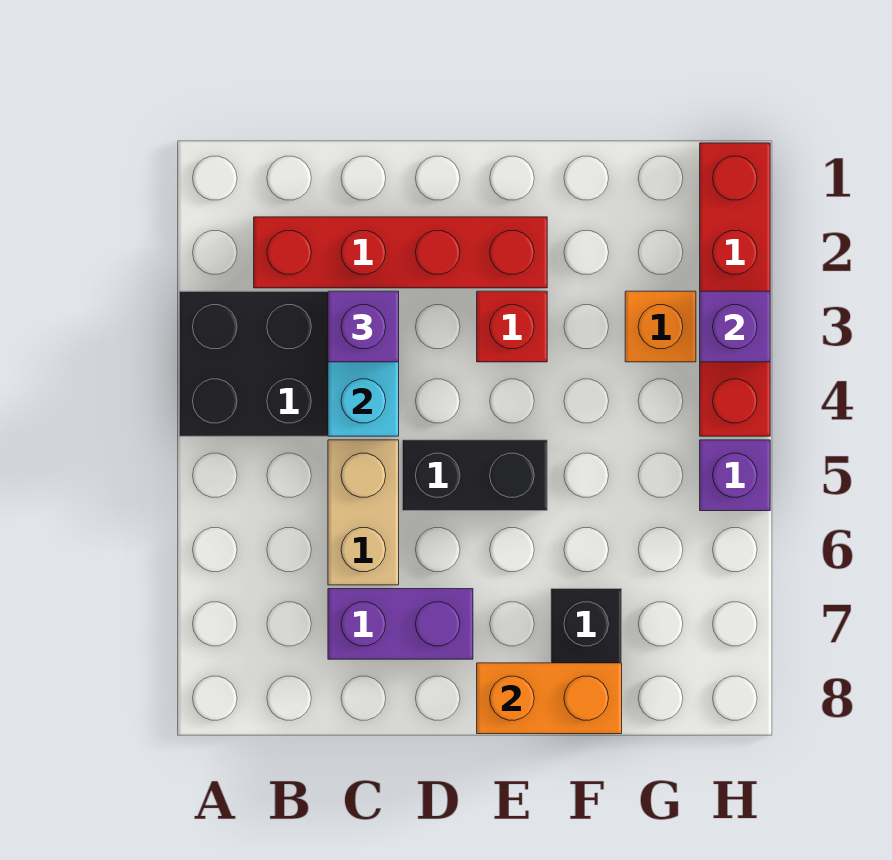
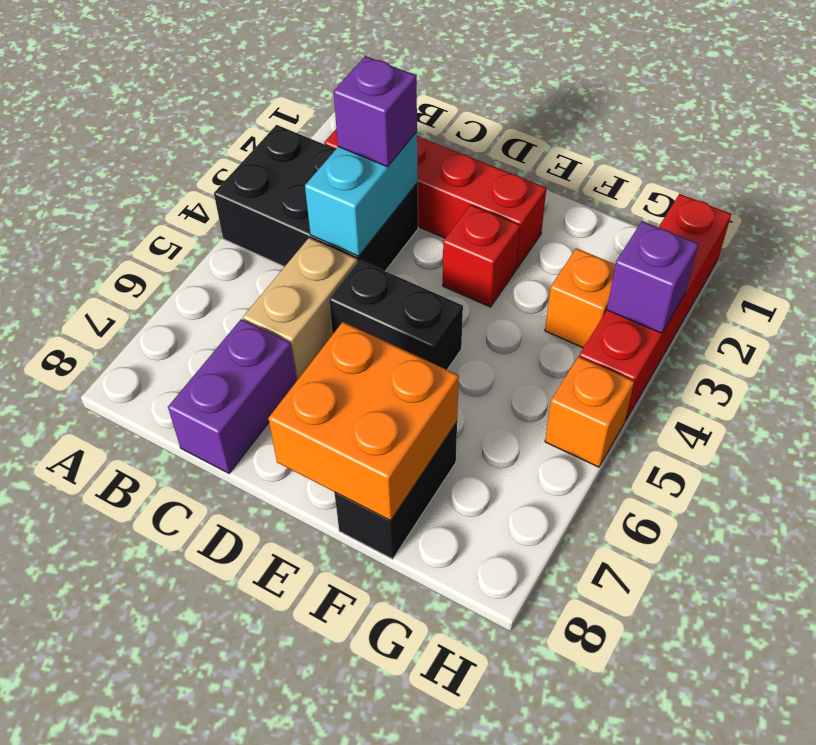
purple 1x2 brick [328,589,473,659] -> purple 1x2 brick turned to [168,319,296,473]
orange 1x2 brick [477,663,622,734] -> orange 2x2 brick [268,322,459,521]
purple 1x1 brick [700,440,770,511] -> orange 1x1 brick [545,356,634,467]

